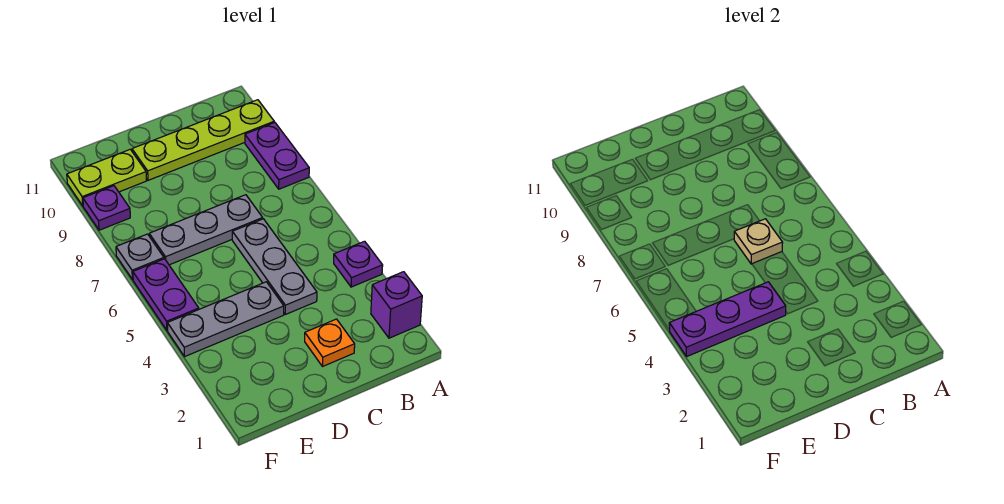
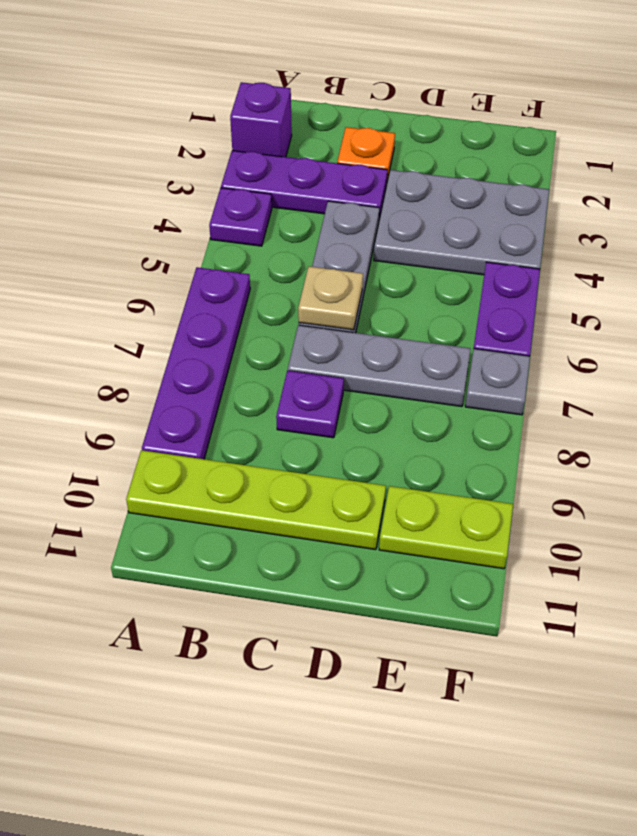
purple 1x2 plate [245,122,309,189] -> purple 1x4 plate [142,267,250,459]
grey 1x3 plate [167,282,284,357] -> grey 2x3 plate [374,170,549,275]
purple 1x3 plate [669,282,786,357] -> purple 1x3 plate moved to [221,151,387,219]
purple 1x1 plate [83,186,130,230] -> purple 1x1 plate moved to [276,370,344,438]

